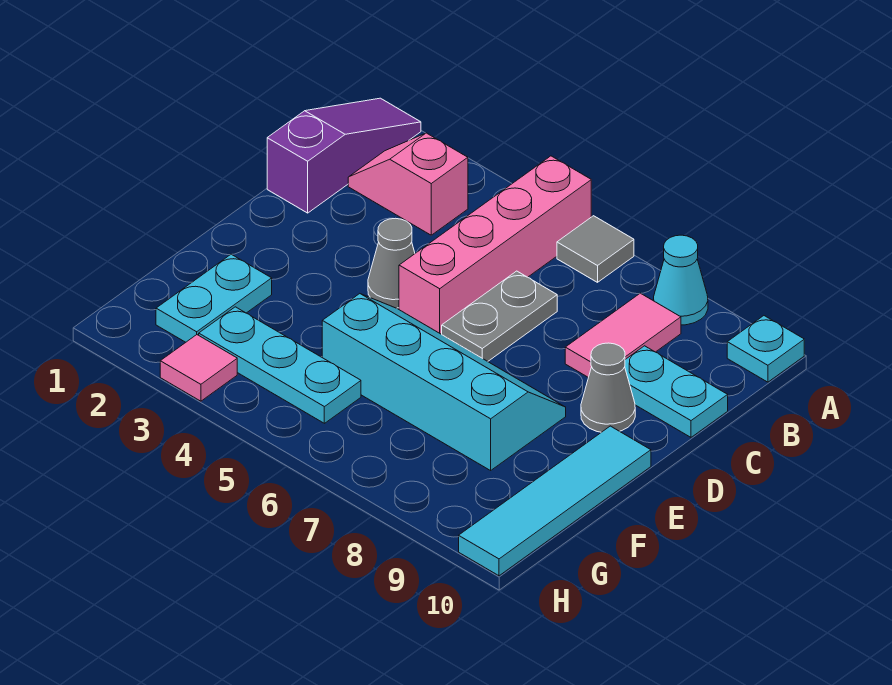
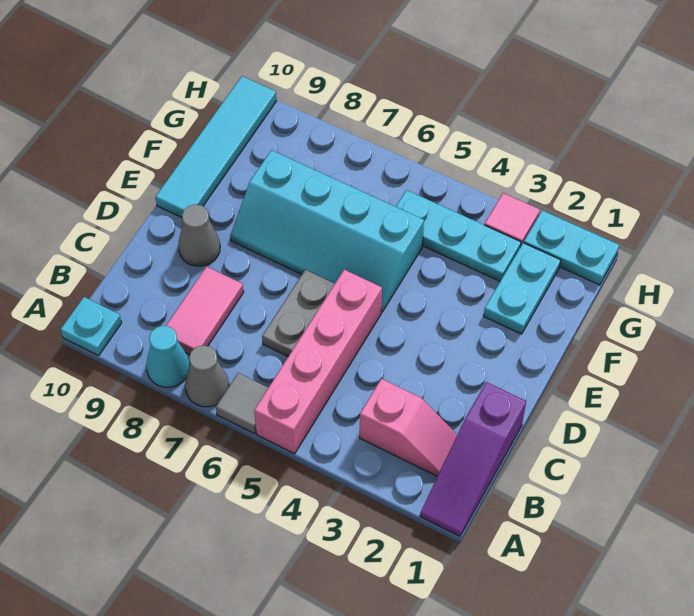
cyan 1x2 plate [625,346,728,437] -> cyan 1x2 plate moved to [524,210,619,285]
grey 1x1 cone [368,218,415,308] -> grey 1x1 cone moved to [185,345,229,407]

